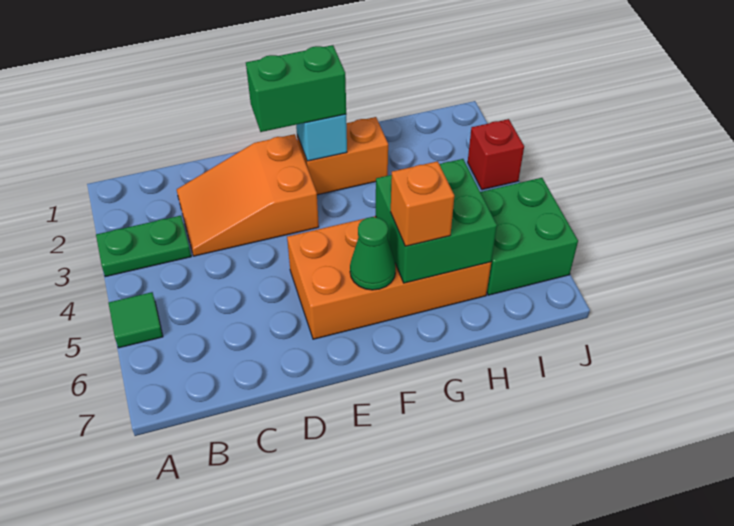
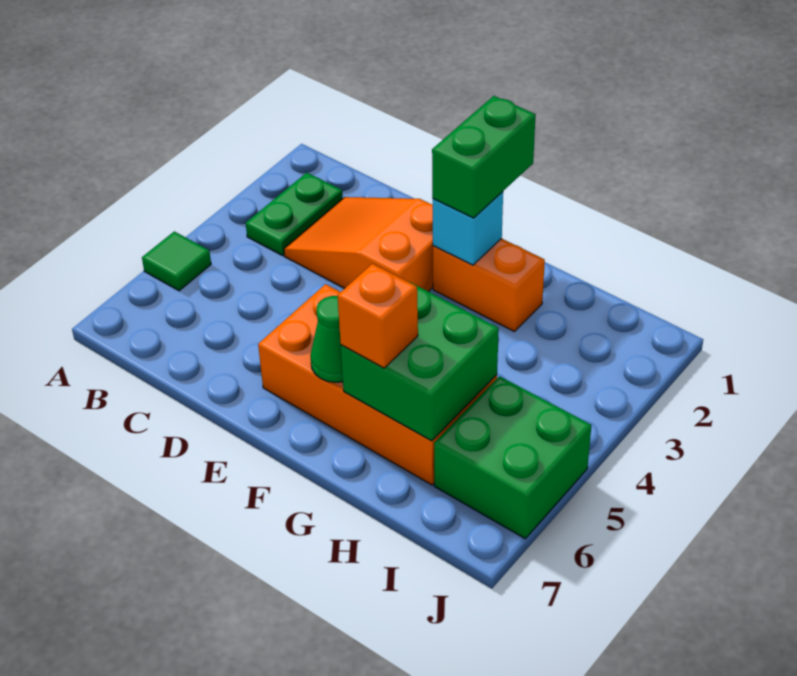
green 1x2 plate [96,216,191,277] -> green 1x2 plate turned to [246,173,343,255]
green 1x2 brick [246,45,346,132] -> green 1x2 brick turned to [432,96,536,218]
red 1x1 brick [468,119,524,190] -> none

